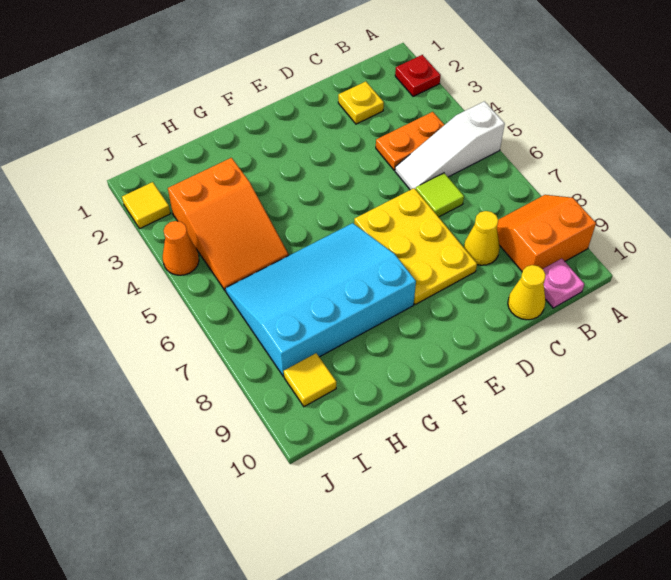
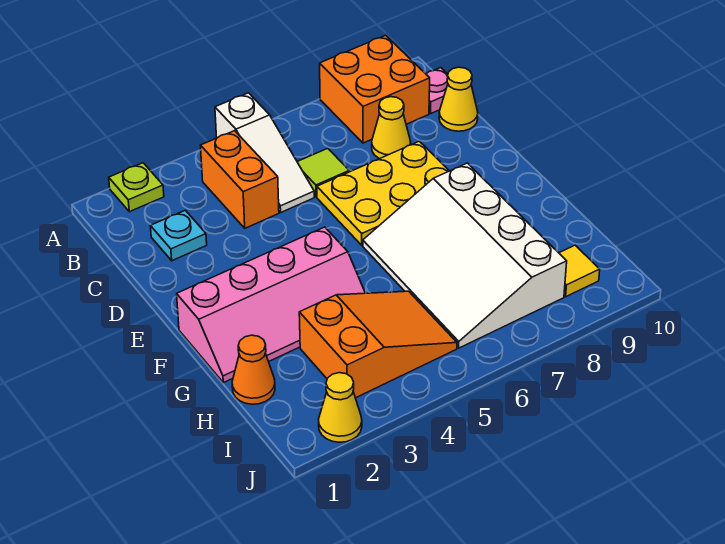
red 1x1 plate [395,55,441,97] -> lime 1x1 plate [109,163,164,212]
orange 2x2 slope [497,195,596,272] -> orange 2x2 brick [320,35,430,143]
orange 1x2 plate [376,112,444,170] -> orange 1x2 brick [200,131,279,228]
yellow 1x1 plate [338,81,384,124] -> cyan 1x1 plate [150,210,207,261]
none -> pink 2x4 slope [177,227,365,383]
cyan 3x4 slope [225,223,416,376] -> white 3x4 slope [363,163,567,348]
yellow 1x1 tile [122,182,170,229] -> yellow 1x1 cone [319,373,362,442]
orange 1x1 cone [163,221,199,275] -> orange 1x1 cone moved to [232,335,275,404]

